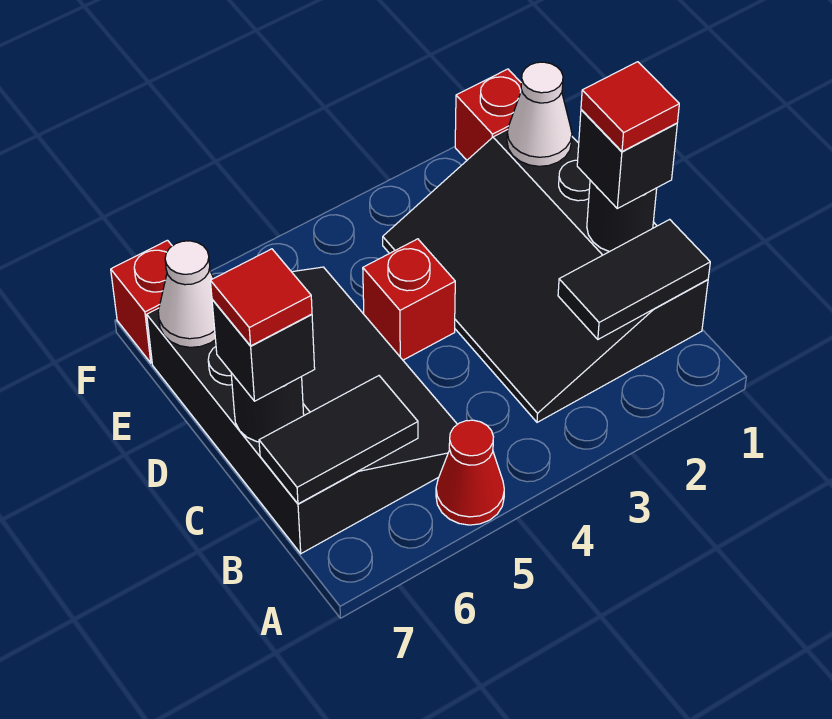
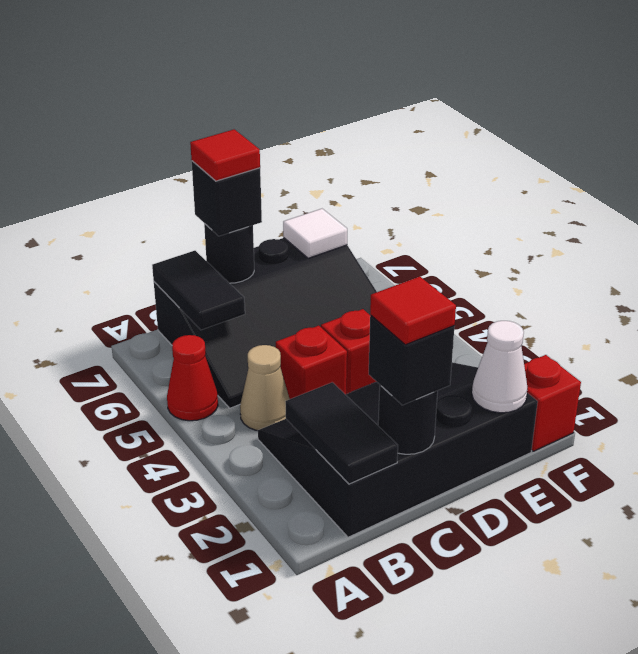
none -> tan 1x1 cone [240,345,289,431]
white 1x1 cone [158,241,215,347] -> white 1x1 tile [283,209,347,258]
red 1x1 brick [111,240,172,363] -> red 1x1 brick moved to [276,326,347,399]

